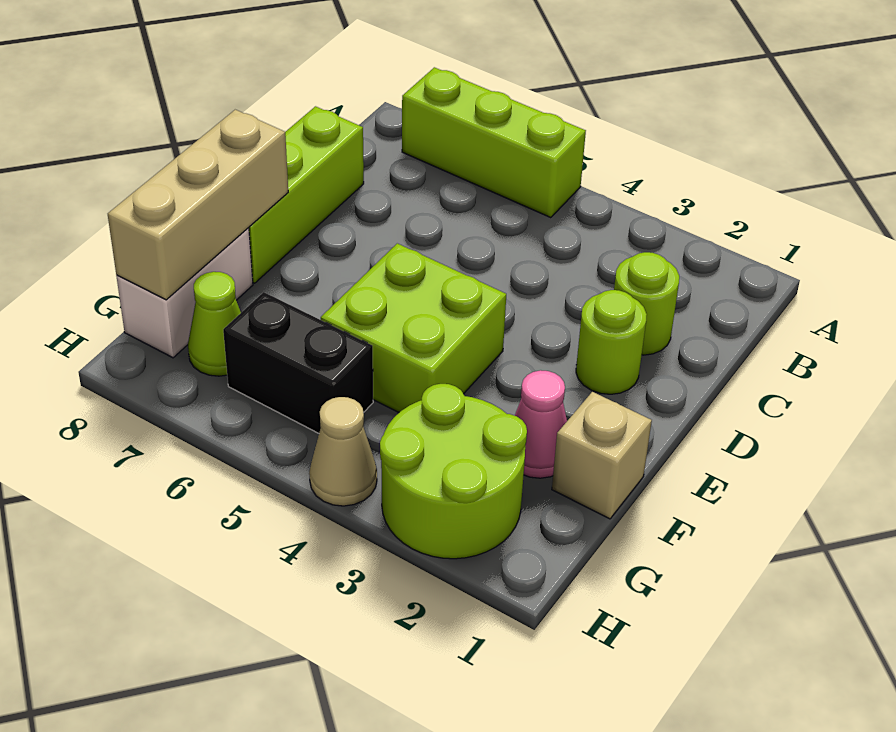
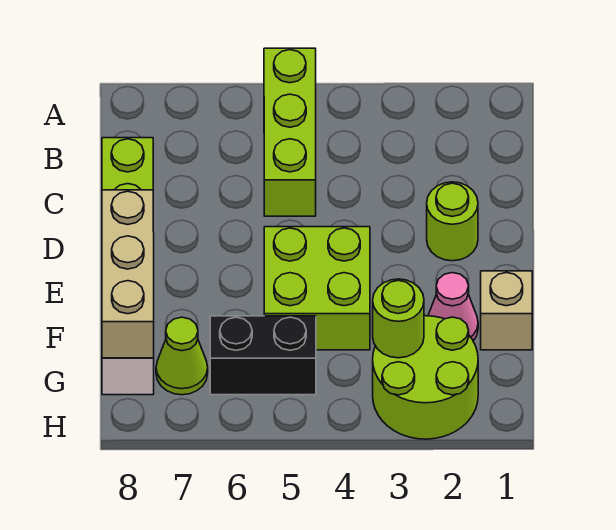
lime 1x3 brick [402,67,586,218] -> lime 1x3 brick turned to [264,48,316,216]
lime 1x1 round brick [614,252,679,355] -> lime 1x1 round brick moved to [373,279,424,358]
tan 1x1 cone [309,397,377,506] -> none

